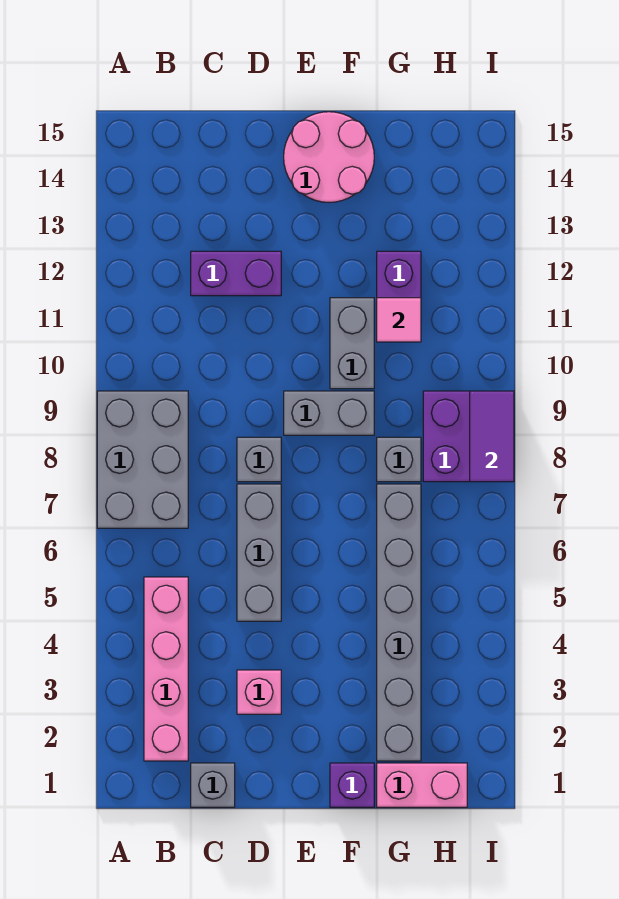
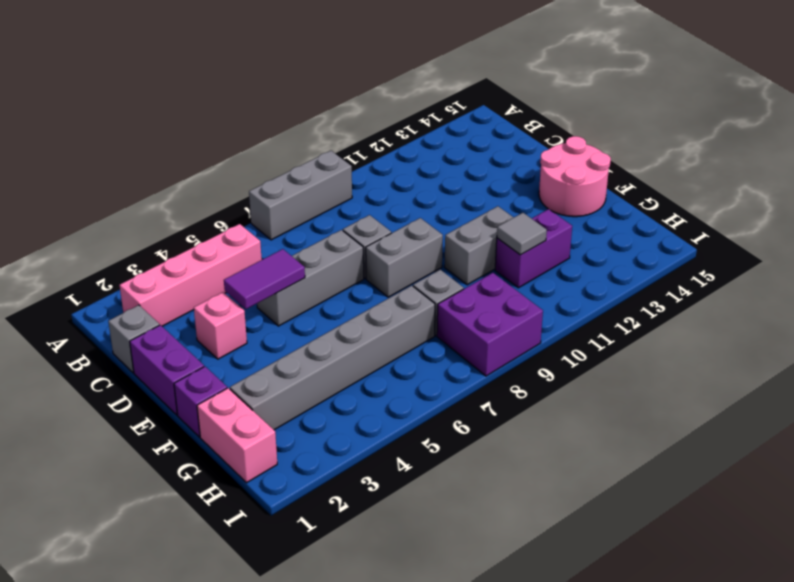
grey 2x3 brick [97,391,188,528] -> grey 1x3 brick [249,151,352,240]
purple 1x2 brick [191,251,281,296] -> purple 1x2 brick moved to [130,325,204,415]
grey 1x2 brick [284,391,374,435] -> grey 1x2 brick turned to [366,218,443,297]
pink 1x1 tile [377,298,421,342] -> grey 1x1 tile [497,213,547,255]
purple 1x2 tile [470,391,514,482] -> purple 1x2 tile moved to [224,249,305,309]

